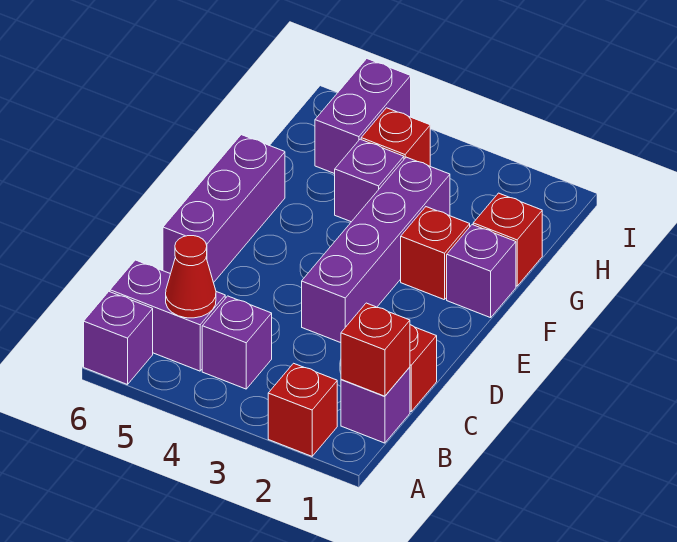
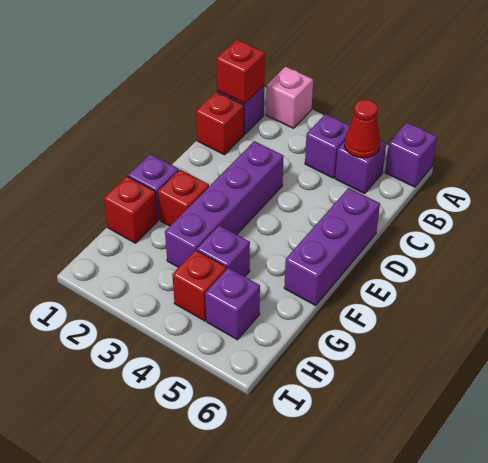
red 1x1 brick [268,363,337,456] -> pink 1x1 brick [266,67,313,128]
purple 1x2 brick [110,260,225,371] -> purple 1x1 brick [335,140,386,193]
purple 1x2 brick [315,59,411,174] -> purple 1x1 brick [205,268,260,340]

